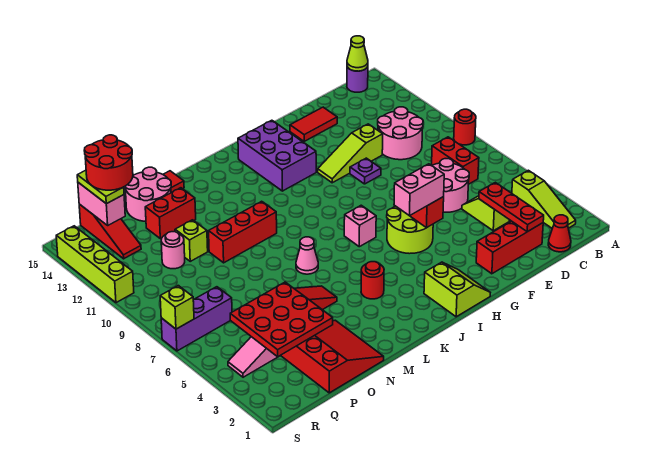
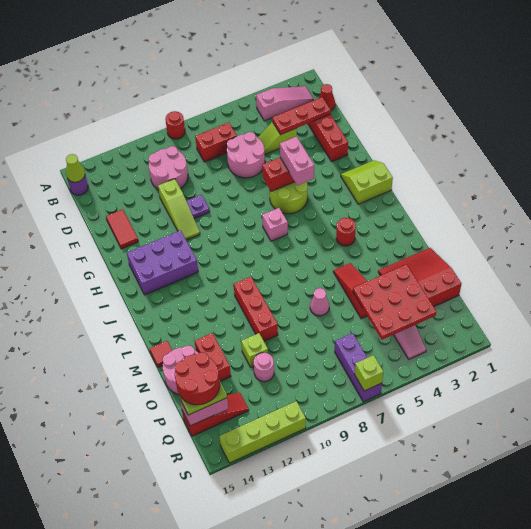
lime 1x3 slope [512,170,576,228] -> pink 1x3 slope [256,86,313,121]
pink 1x1 cone [296,237,318,274] -> pink 1x1 cone moved to [310,288,329,316]

